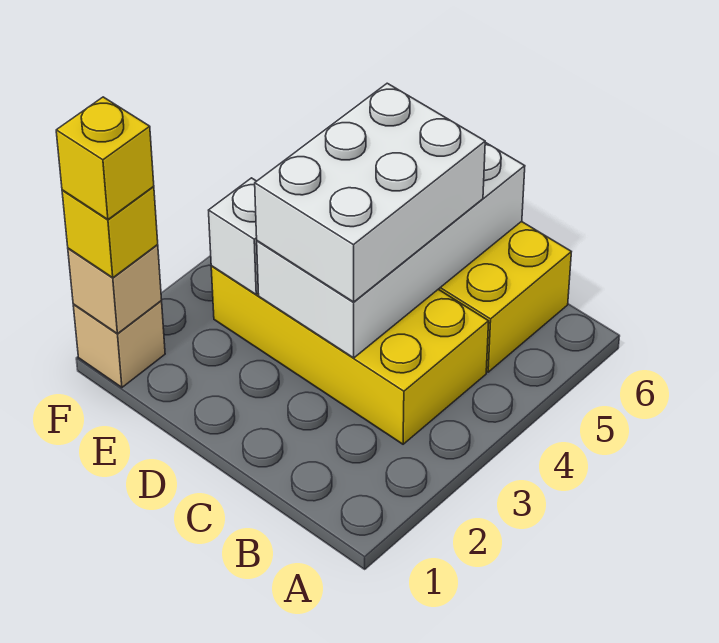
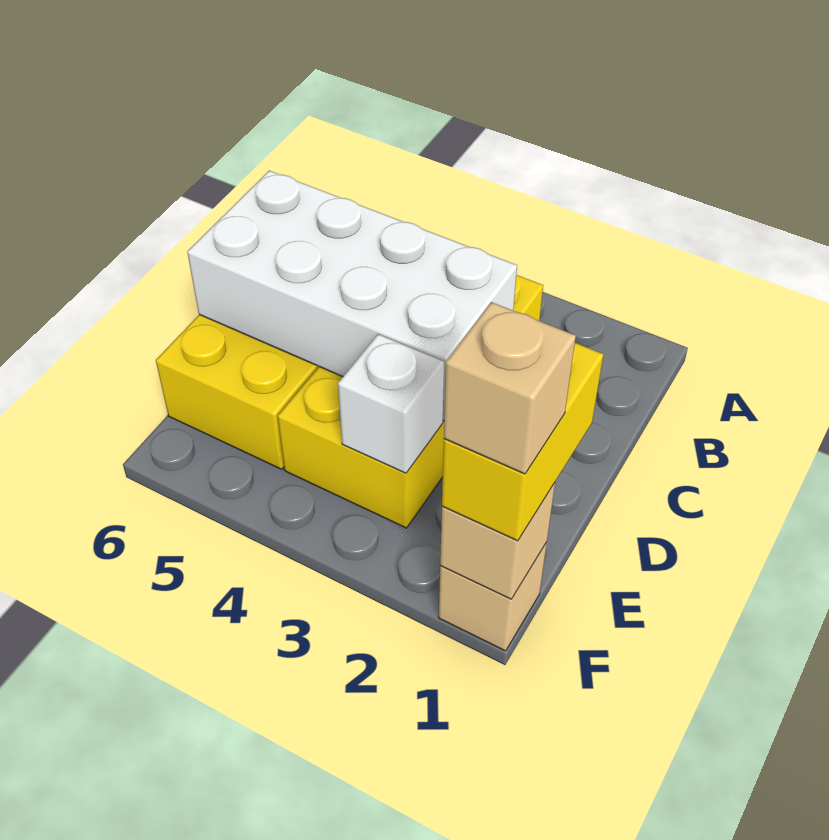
white 2x3 brick [255,83,485,302] -> none
yellow 1x1 brick [62,186,158,278] -> yellow 1x2 brick [442,343,603,541]
yellow 1x1 brick [56,97,154,220] -> tan 1x1 brick [444,302,576,474]

